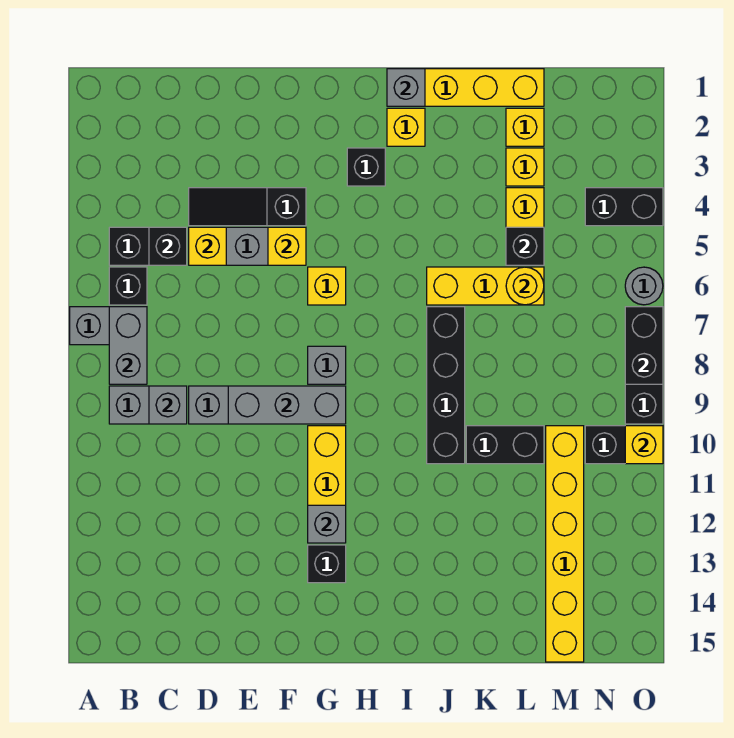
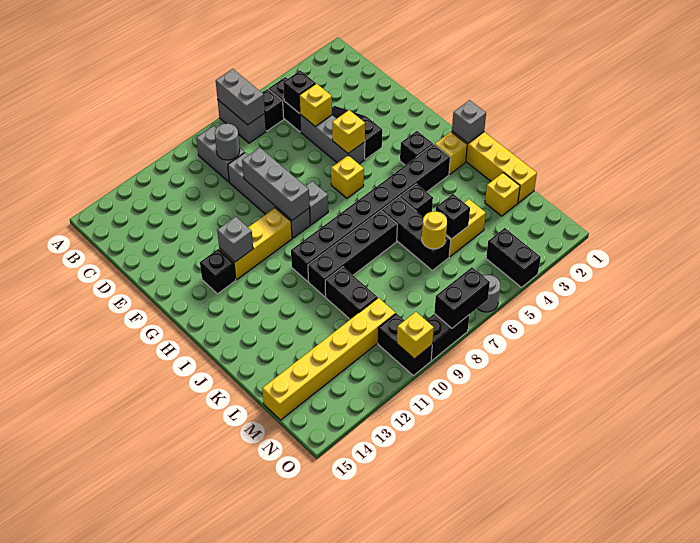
grey 1x2 brick [109,307,147,384] -> grey 1x2 brick turned to [216,69,265,125]
grey 1x1 brick [149,386,187,424] -> grey 1x1 round brick [215,124,240,160]
none -> black 1x8 brick [291,144,450,281]
none -> black 1x1 brick [400,184,433,217]
yellow 1x3 brick [427,267,544,305] -> black 1x3 brick [382,197,451,270]
yellow 1x1 brick [506,148,544,186] -> none

